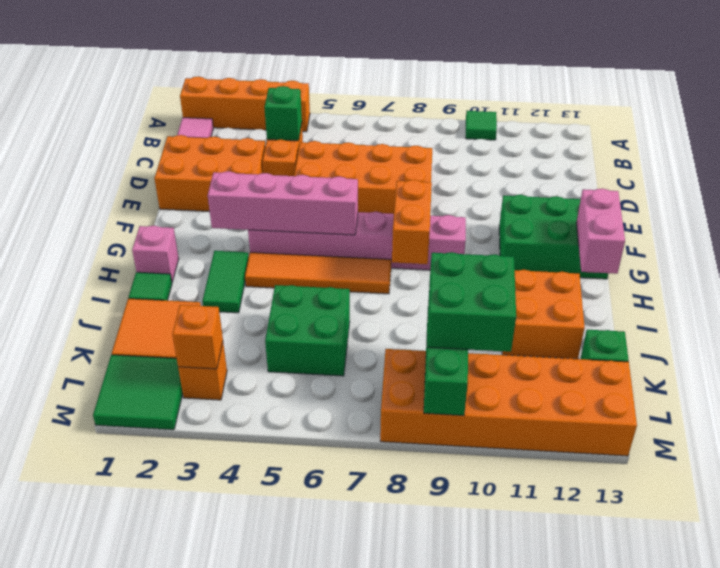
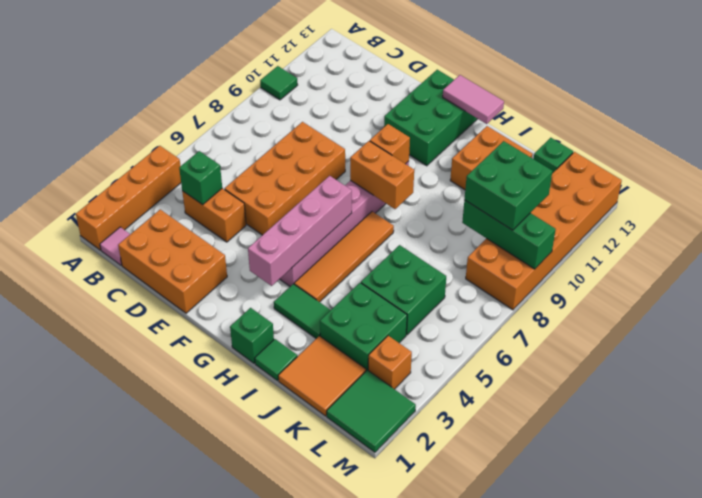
orange 2x3 brick [154,135,265,212] -> orange 2x3 brick turned to [118,210,227,313]
pink 1x2 brick [576,189,625,274] -> pink 1x2 tile [443,75,504,124]
pink 1x1 brick [132,226,179,282] -> green 1x1 brick [230,308,274,363]
none -> green 2x2 brick [320,283,407,371]
orange 1x1 brick [172,305,223,369] -> orange 1x1 brick moved to [370,124,410,164]

